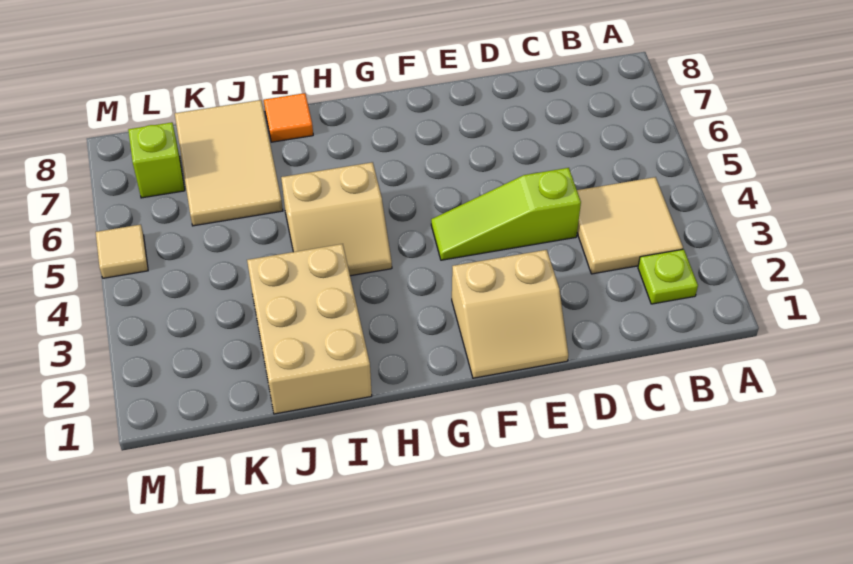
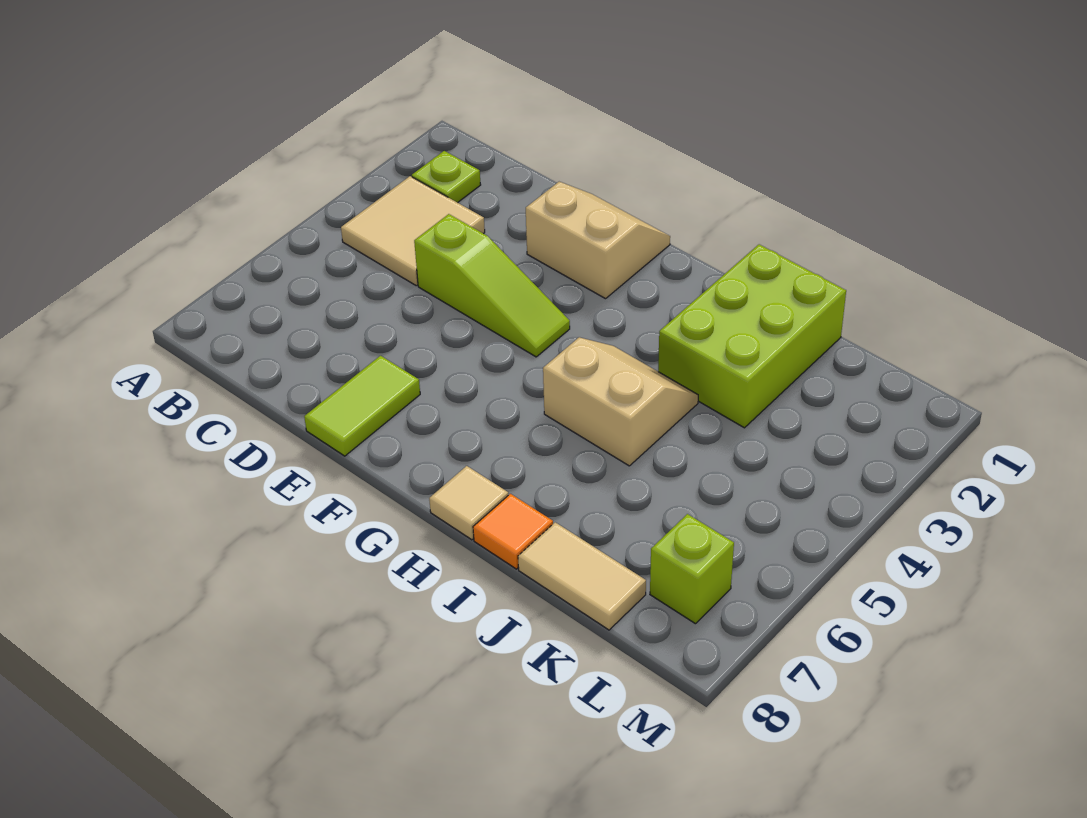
none -> lime 1x2 tile [304,356,420,456]
tan 2x3 brick [247,244,372,414] -> lime 2x3 brick [658,244,846,428]
tan 2x3 tile [175,100,283,226] -> tan 1x2 tile [518,522,646,630]
tan 1x1 tile [96,225,148,278] -> tan 1x1 tile moved to [429,466,508,540]

